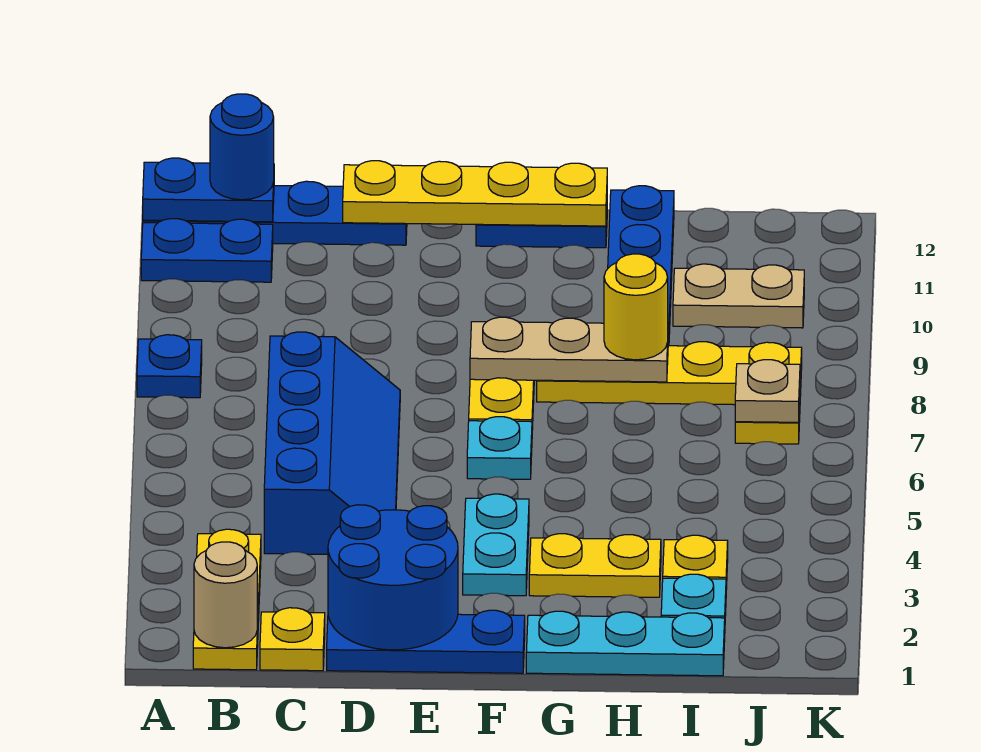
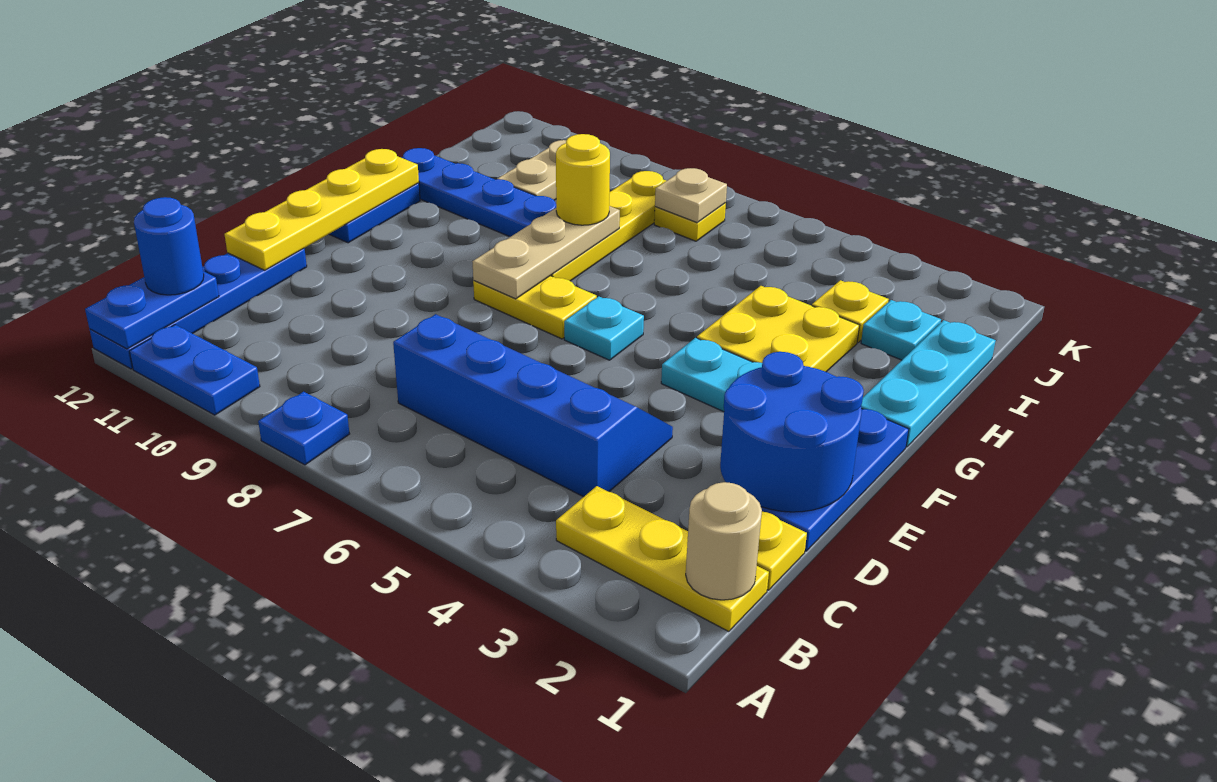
blue 1x2 plate [141,219,273,282] -> blue 1x2 plate turned to [129,325,260,415]
yellow 1x2 plate [529,534,661,597] -> yellow 2x2 plate [697,286,860,372]

